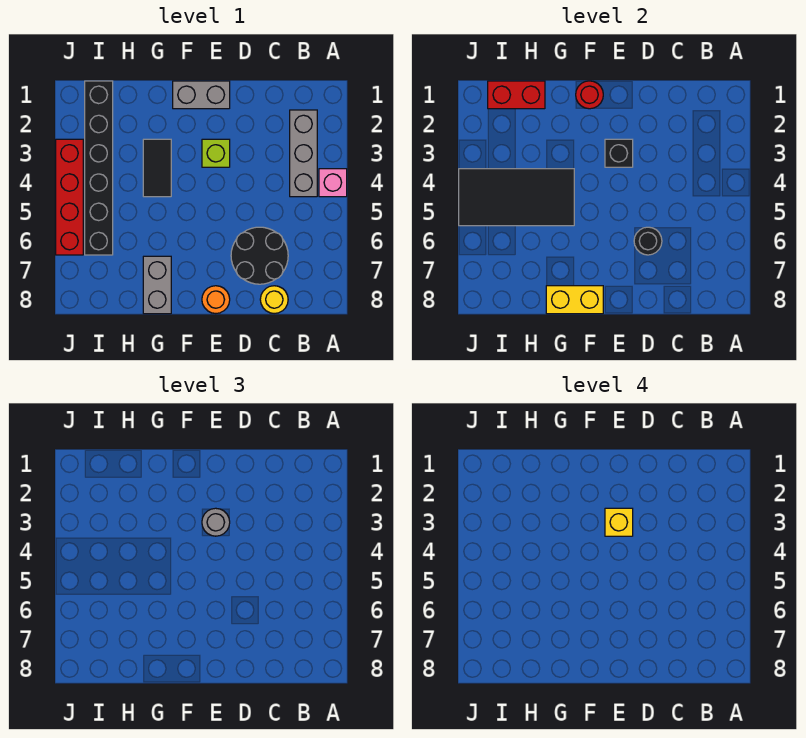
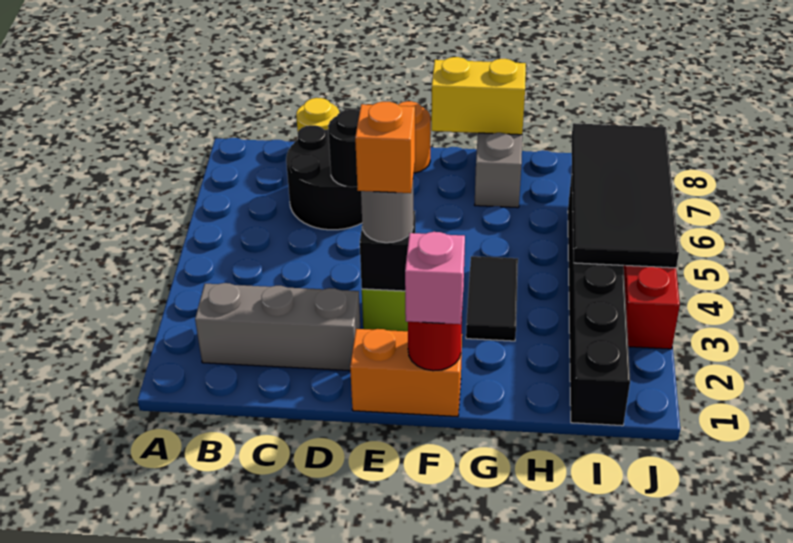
pink 1x1 brick [319,169,347,197] -> pink 1x1 brick moved to [405,232,465,324]
grey 1x3 brick [290,110,317,197] -> grey 1x3 brick turned to [195,283,360,371]
grey 1x2 brick [173,81,230,109] -> orange 1x2 brick [350,329,462,417]
yellow 1x1 brick [605,508,633,536] -> orange 1x1 brick [355,102,415,193]
black 2x4 tile [459,169,574,226] -> black 2x4 tile turned to [572,123,679,268]
red 1x2 brick [488,81,545,109] -> none

